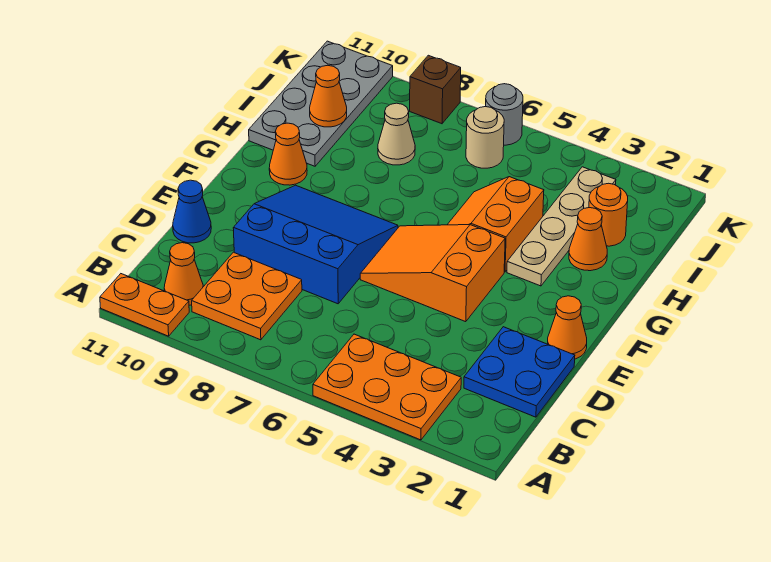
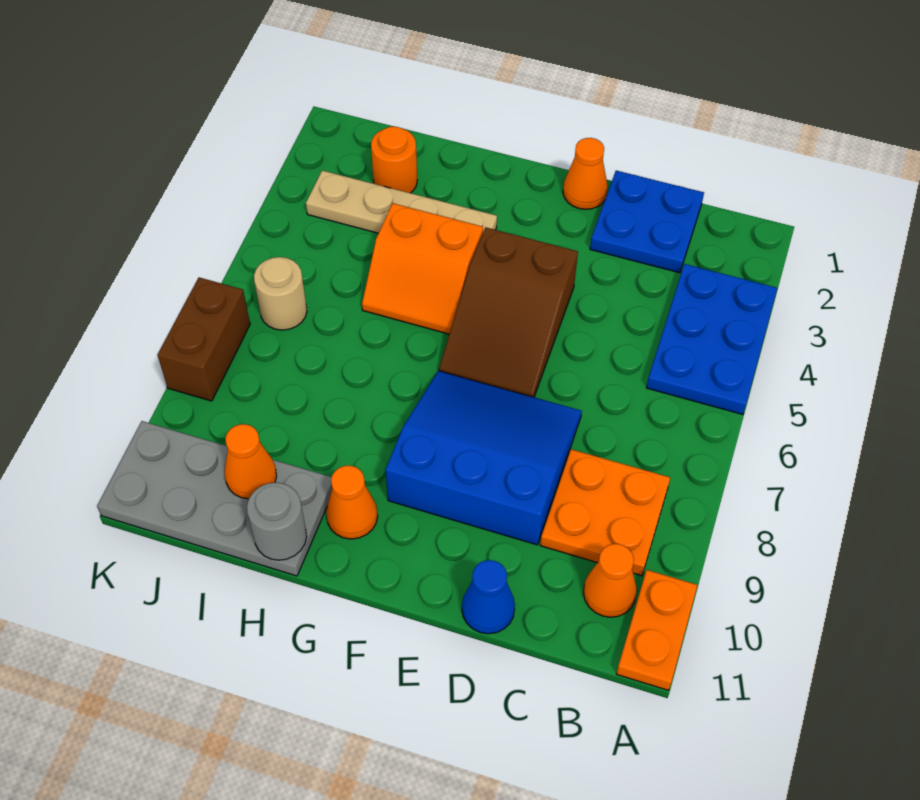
orange 2x3 plate [313,334,461,440] -> blue 2x3 plate [646,264,777,414]
blue 3x3 slope [233,185,398,304] -> blue 3x3 slope turned to [386,371,582,545]
orange 2x3 slope [360,225,505,322] -> brown 2x3 slope [439,227,578,397]
orange 1x1 cone [569,208,607,271] -> none
tan 1x1 cone [378,103,415,165] -> none
grey 1x1 round brick [486,84,523,145] -> grey 1x1 round brick moved to [247,482,307,560]
brown 1x1 brick [410,55,461,124] -> brown 1x2 brick [157,277,250,401]

